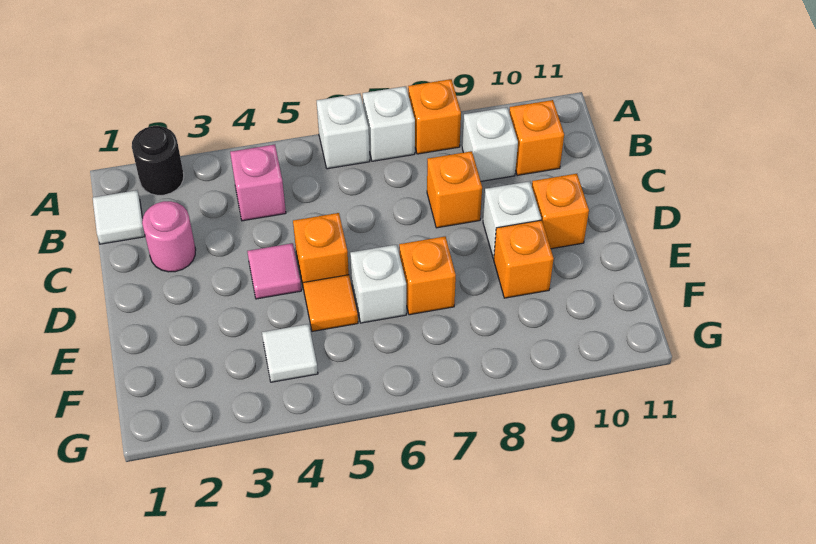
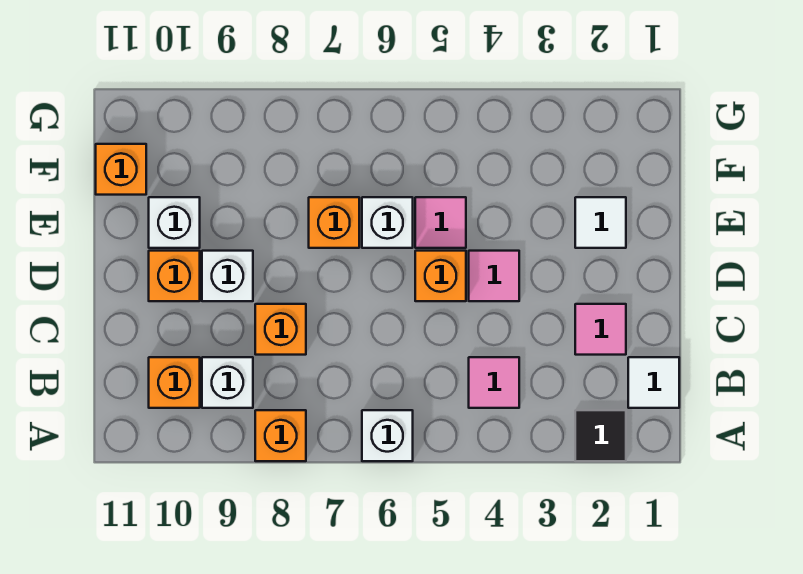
black 1x1 round brick [132,126,184,195] -> black 1x1 tile [575,410,626,461]
white 1x1 brick [363,86,415,161] -> white 1x1 brick moved to [149,197,200,248]
pink 1x1 brick [230,144,286,221] -> pink 1x1 tile [469,357,519,408]
pink 1x1 round brick [142,201,196,272] -> pink 1x1 tile [575,304,626,355]
orange 1x1 tile [303,275,358,332] -> pink 1x1 tile [415,197,466,248]
orange 1x1 brick [494,220,554,298] -> orange 1x1 brick moved to [96,144,146,195]
white 1x1 tile [262,324,318,382] -> white 1x1 tile moved to [575,197,626,248]

